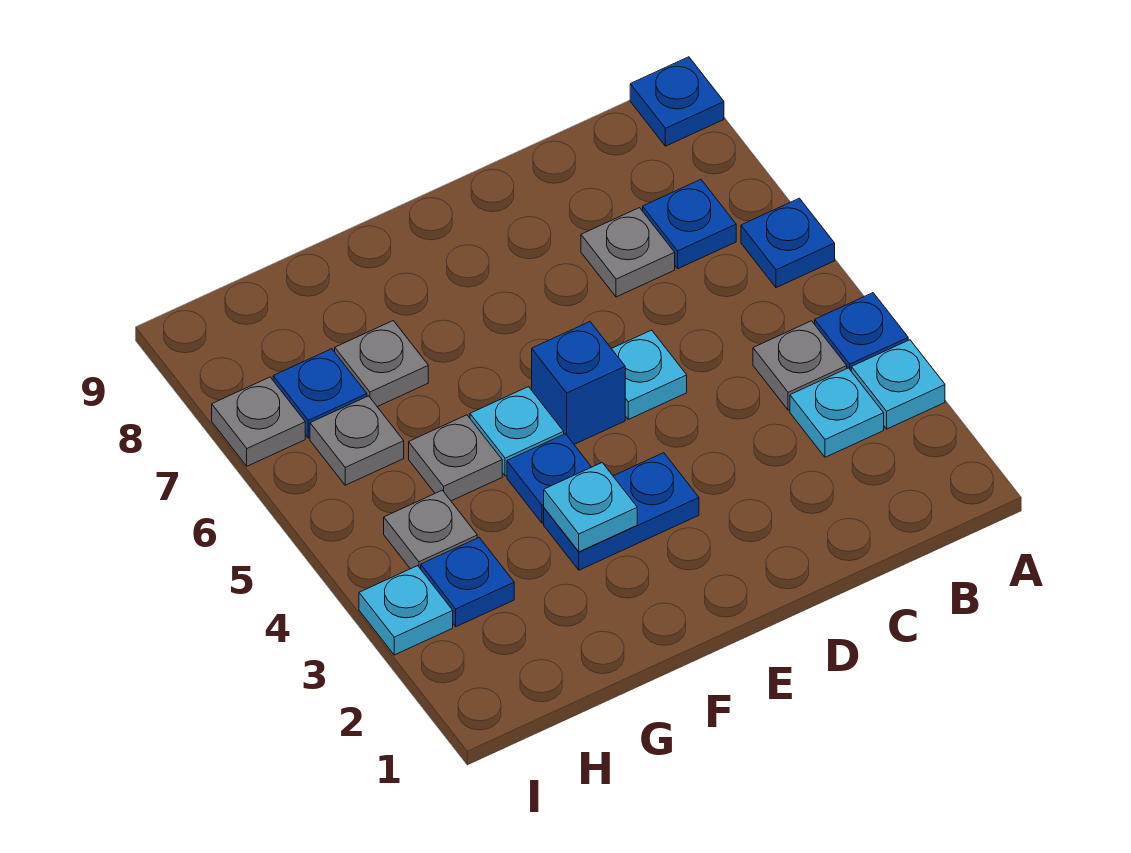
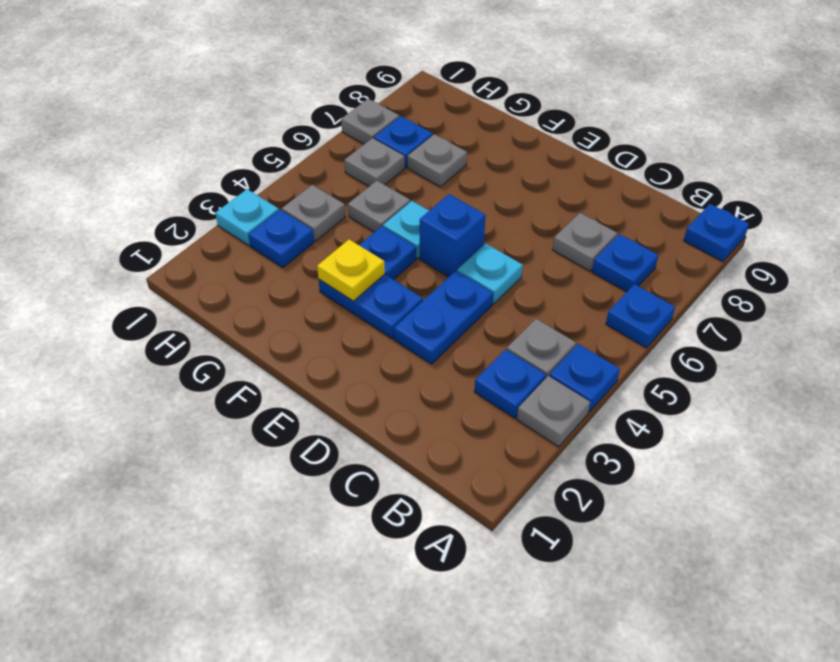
cyan 1x1 plate [851,340,945,429] -> grey 1x1 plate [517,376,590,447]
cyan 1x1 plate [790,368,884,457] -> blue 1x1 plate [474,349,546,418]
none -> blue 1x2 plate [394,271,493,364]
cyan 1x1 plate [544,463,637,552] -> yellow 1x1 plate [317,240,385,301]

